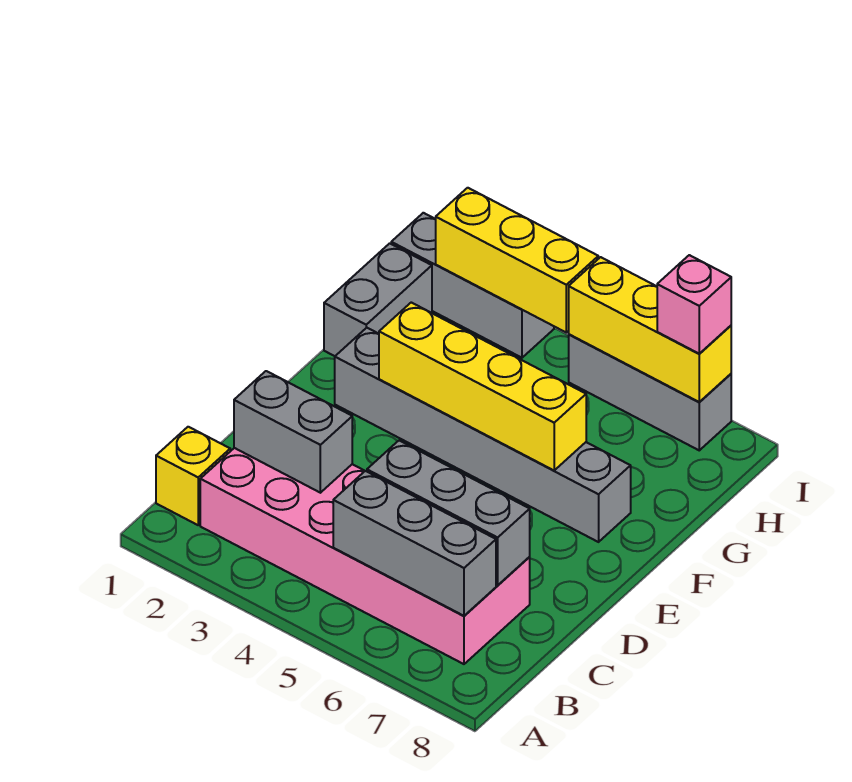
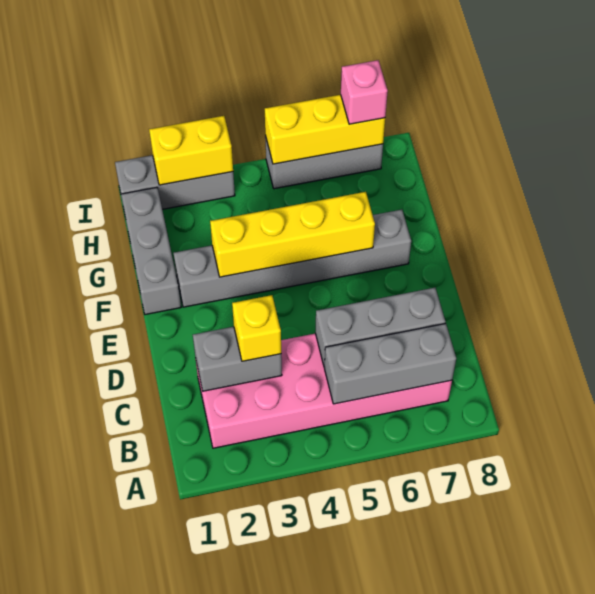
yellow 1x1 brick [156,427,230,525] -> yellow 1x1 brick moved to [232,295,281,361]
grey 1x2 brick [324,243,432,356] -> grey 1x3 brick [121,187,181,315]
yellow 1x3 brick [436,188,598,332] -> yellow 1x2 brick [149,116,233,185]

